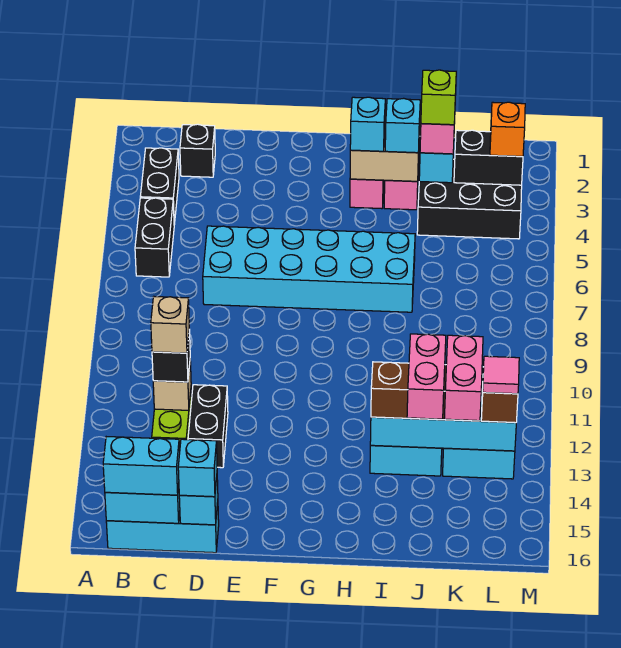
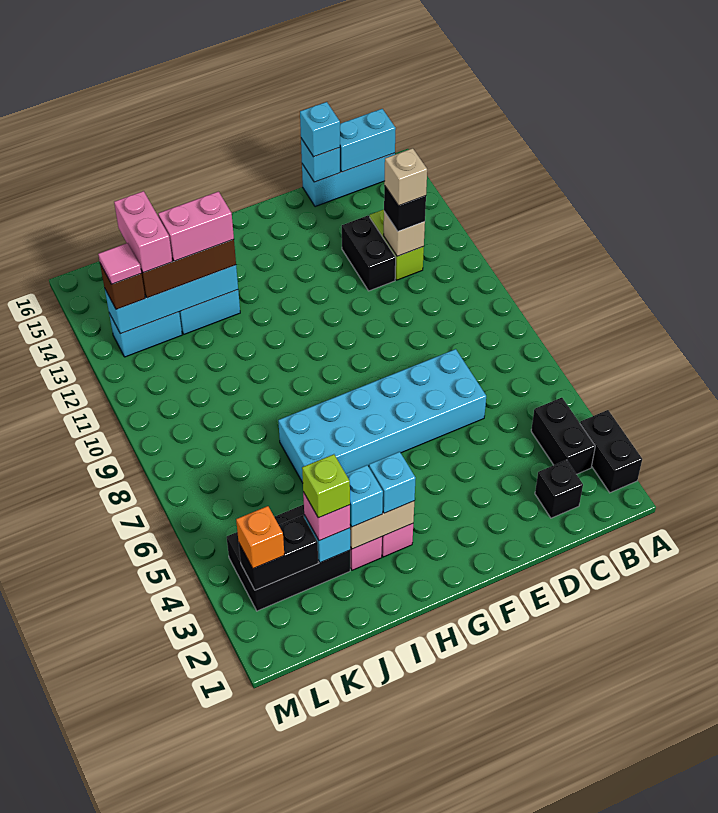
black 1x2 brick [135,198,174,277] -> black 1x2 brick moved to [580,410,642,493]
cyan 1x2 brick [103,437,180,495] -> none
pink 1x2 brick [407,334,446,419] -> pink 1x2 brick turned to [158,192,234,261]

